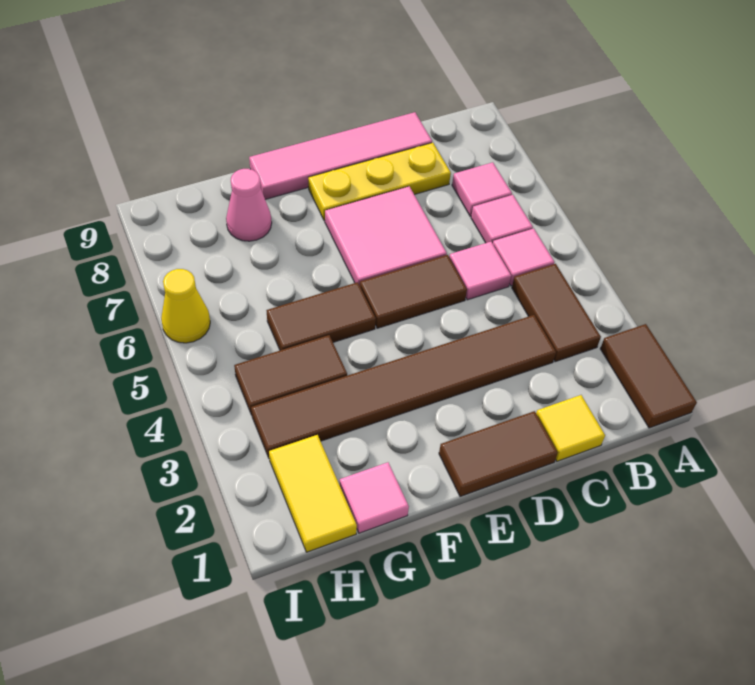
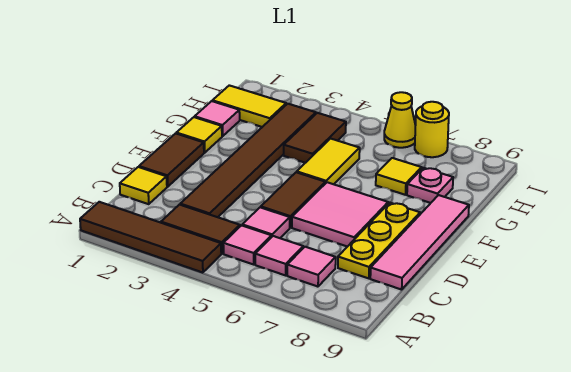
brown 1x2 tile [600,324,697,428] -> brown 1x4 tile [80,202,221,273]
none -> yellow 1x1 tile [176,117,222,153]
brown 1x2 tile [267,282,376,350] -> yellow 1x2 tile [297,139,360,184]
none -> yellow 1x1 tile [376,158,422,195]
pink 1x1 cone [226,169,272,241] -> pink 1x1 plate [407,168,453,203]
none -> yellow 1x1 round brick [415,102,449,157]

